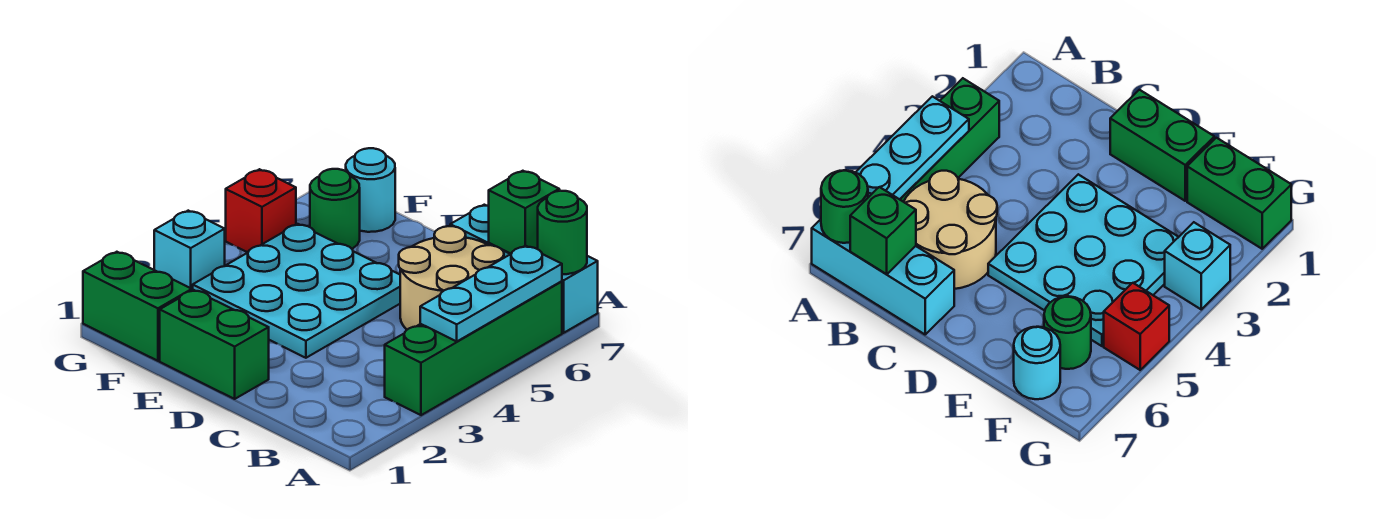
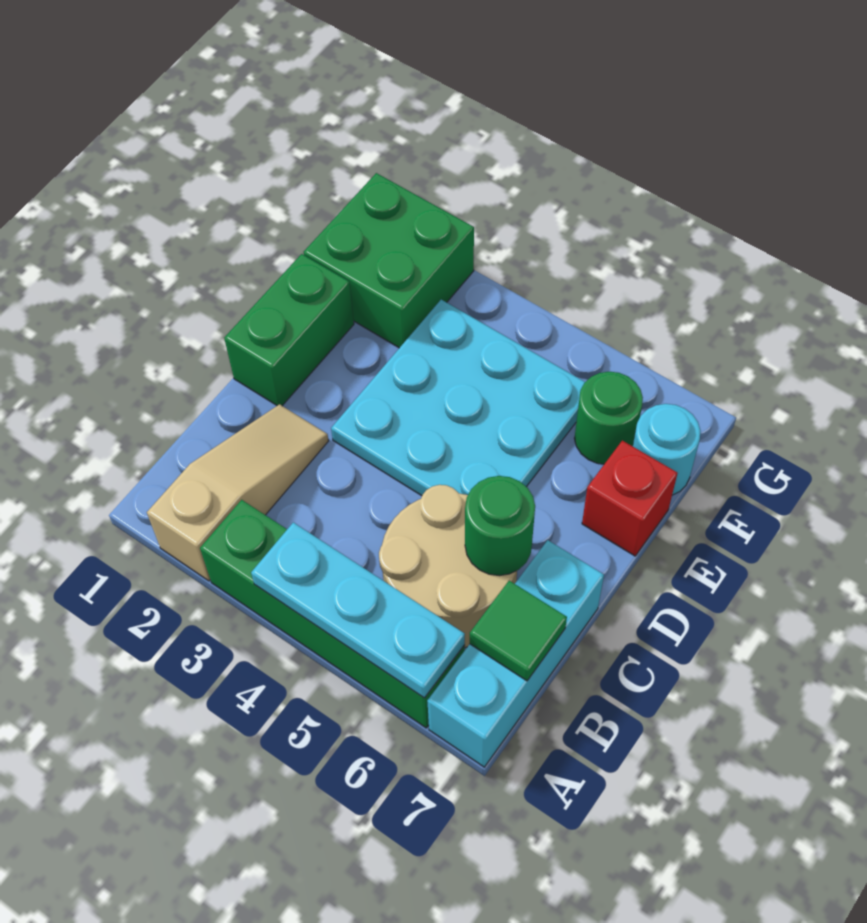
none -> tan 1x3 slope [147,404,328,581]
green 1x1 round brick [538,191,587,274] -> green 1x1 round brick moved to [465,476,535,576]
green 1x1 brick [489,171,559,254] -> green 1x1 tile [470,581,567,681]
green 1x2 brick [83,252,192,361] -> green 2x2 brick [304,173,474,348]
cyan 1x1 brick [154,211,225,290] -> none
red 1x1 brick [226,169,296,252] -> red 1x1 brick moved to [582,441,678,556]

